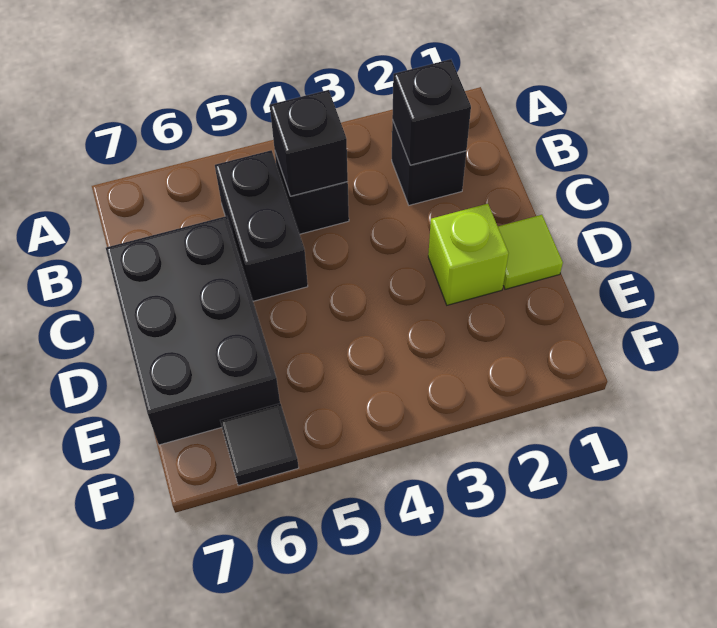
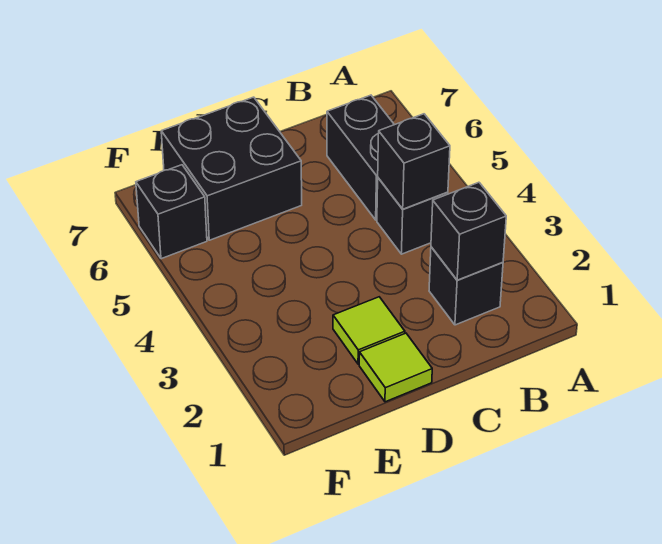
black 1x2 brick [215,150,308,301] -> black 1x2 brick turned to [327,95,394,220]
black 2x3 brick [106,216,280,445] -> black 2x2 brick [161,97,302,240]
lime 1x1 brick [428,204,509,305] -> lime 1x1 tile [333,297,405,364]
black 1x1 tile [220,403,299,486] -> black 1x1 brick [136,165,207,259]

